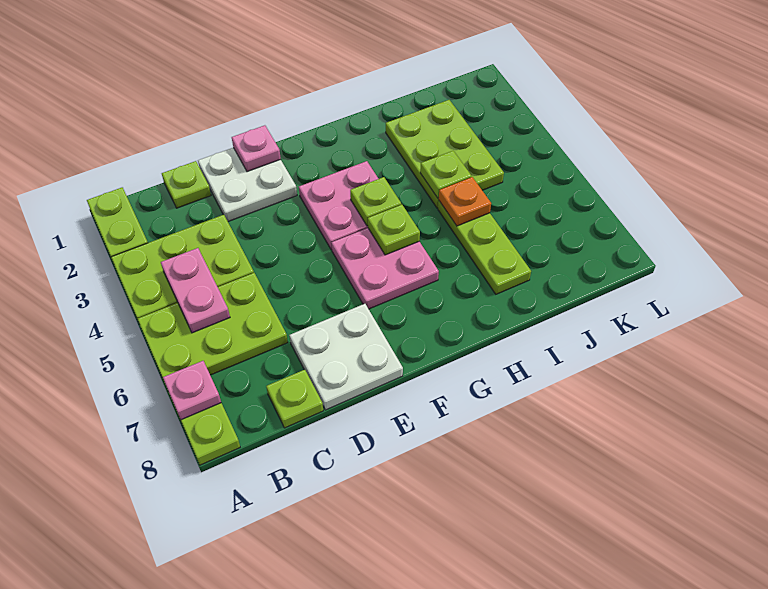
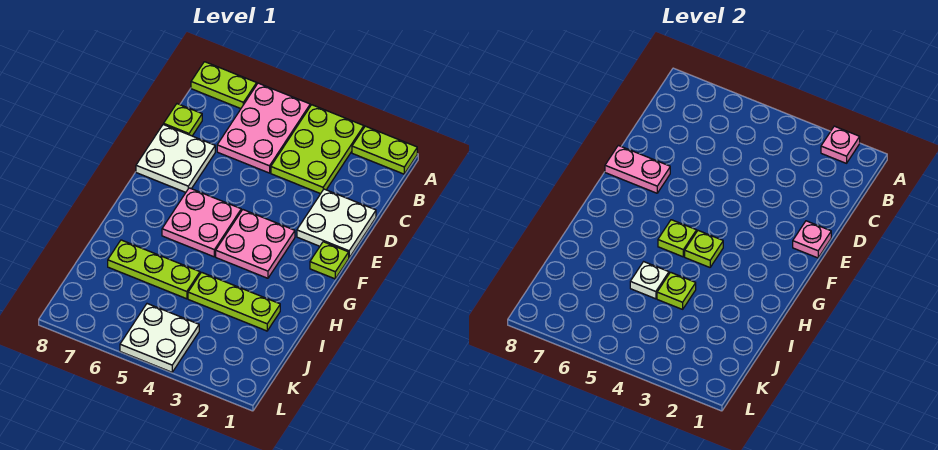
lime 2x3 plate [138,273,288,385] -> pink 2x3 plate [217,83,310,173]
pink 1x1 plate [163,361,221,420] -> pink 1x1 plate moved to [821,126,860,163]
pink 1x2 plate [161,248,230,333] -> pink 1x2 plate moved to [605,145,670,193]
lime 1x1 plate [162,161,211,208] -> lime 1x1 plate moved to [310,242,349,279]
lime 2x3 plate [386,100,504,208] -> lime 1x3 plate [188,272,280,331]
orange 1x1 plate [439,177,491,226] -> white 1x1 plate [630,262,669,299]
none -> white 2x2 plate [120,304,199,372]

